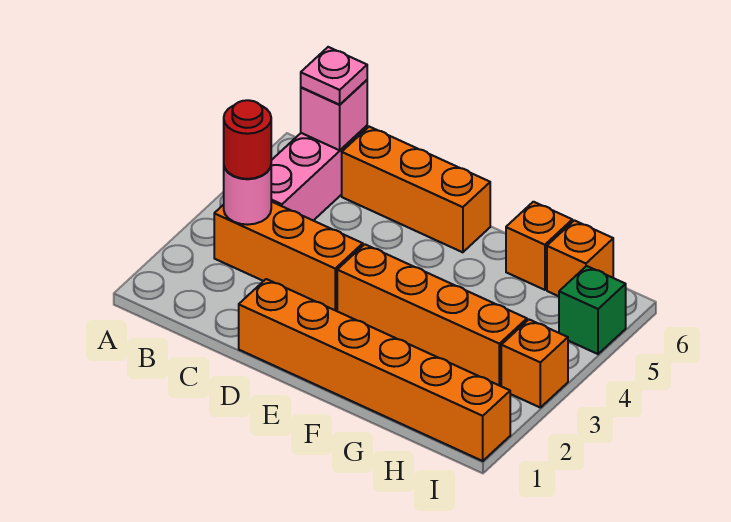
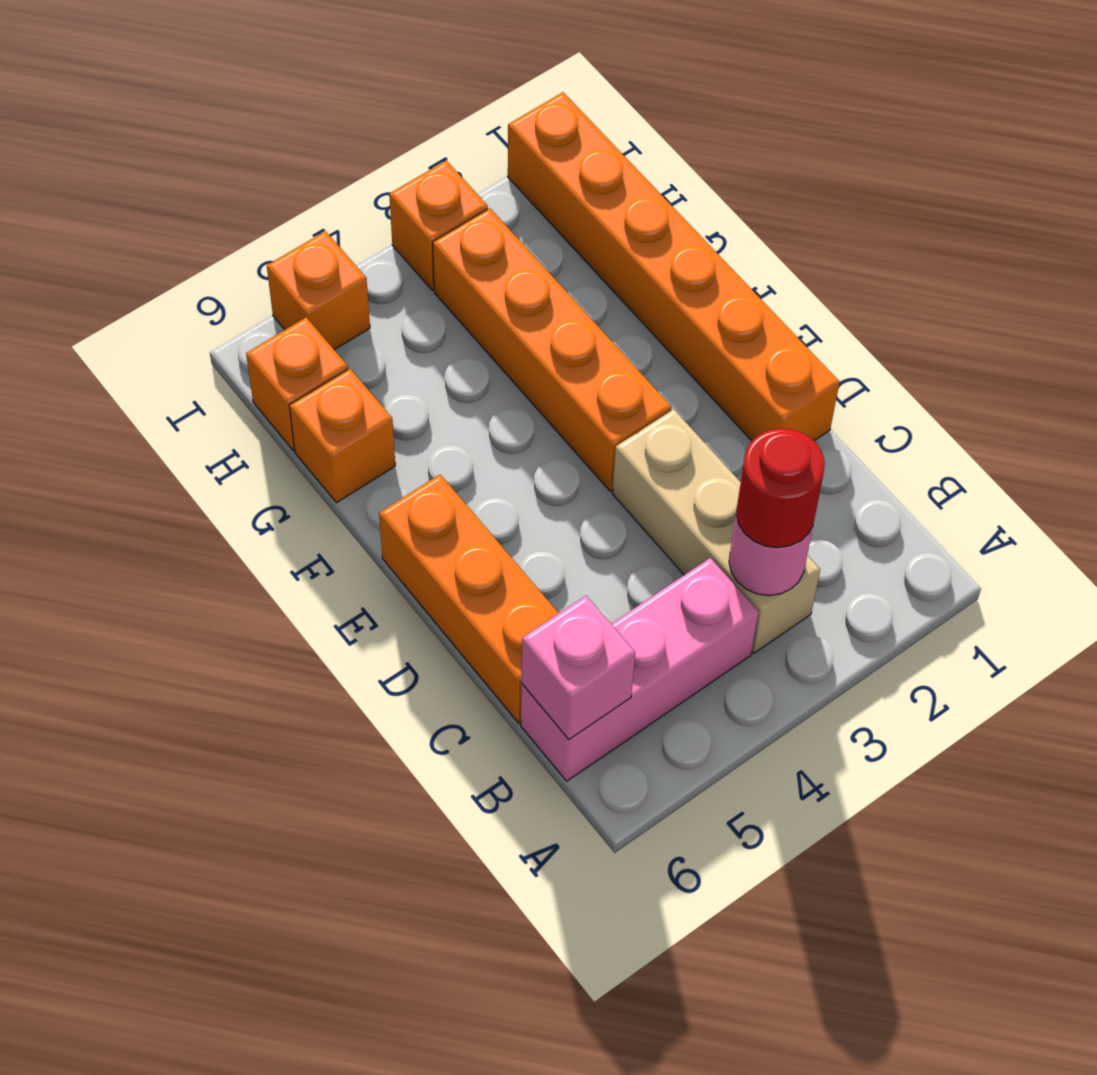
orange 1x3 brick [214,202,363,311] -> tan 1x3 brick [612,409,820,653]
pink 1x1 plate [301,47,367,105] -> none
green 1x1 brick [559,266,626,354] -> orange 1x1 brick [267,231,370,350]

